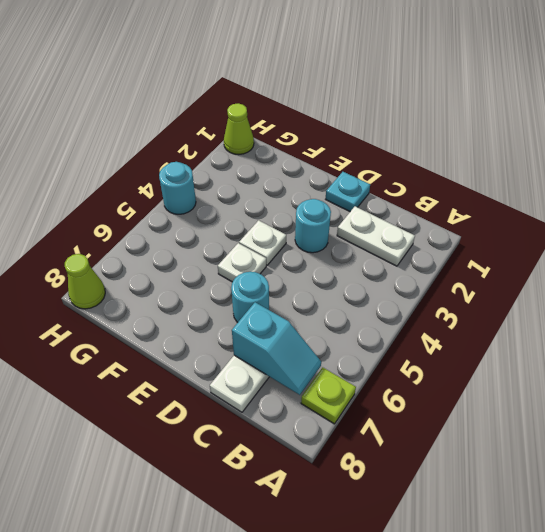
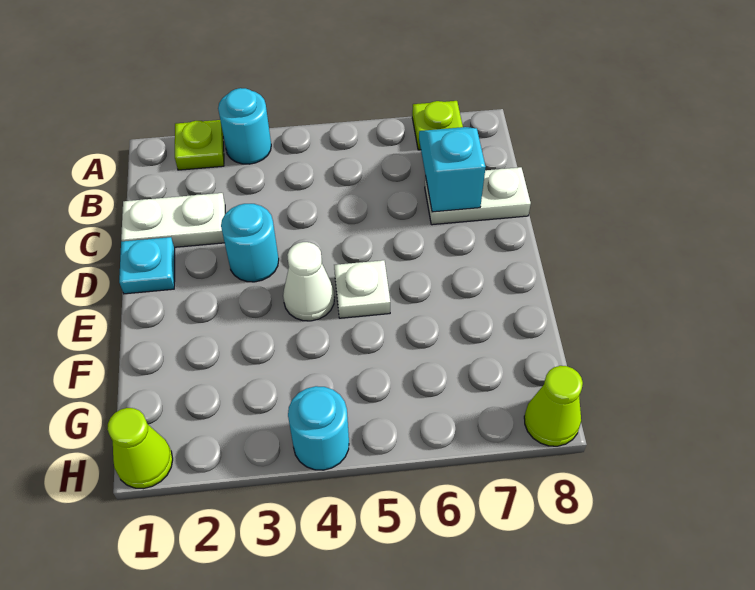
none -> lime 1x1 plate [175,120,224,170]
white 1x2 plate [337,206,415,266] -> white 1x2 plate turned to [121,193,225,247]
cyan 1x1 round brick [231,272,269,322] -> cyan 1x1 round brick moved to [218,88,271,164]
white 1x1 plate [239,220,286,265] -> white 1x1 cone [283,242,335,321]

